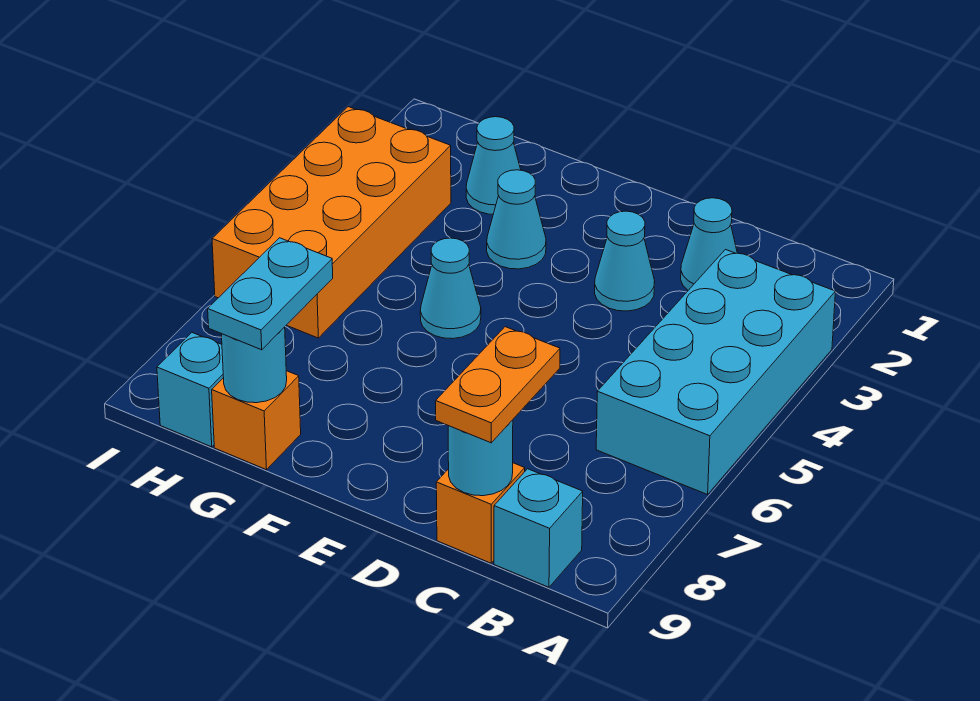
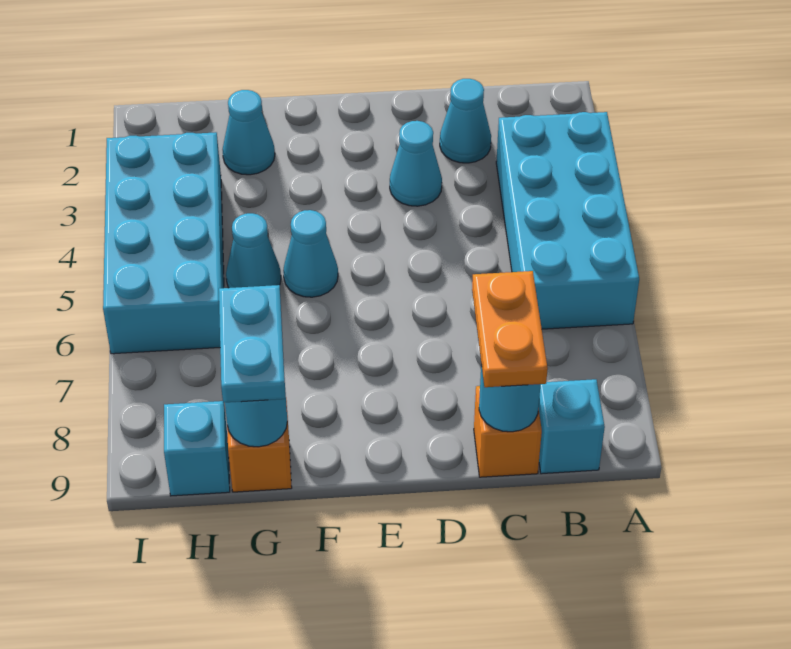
cyan 1x1 cone [487,170,546,269] -> cyan 1x1 cone moved to [226,213,281,288]
orange 2x4 brick [212,107,451,338] -> cyan 2x4 brick [103,132,224,354]

